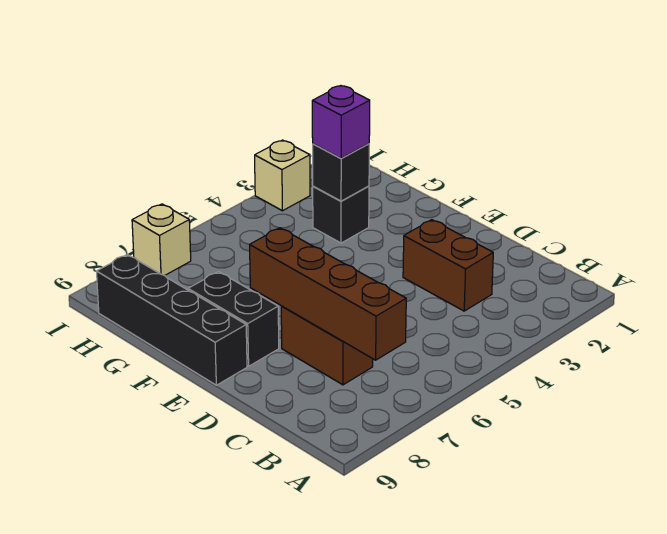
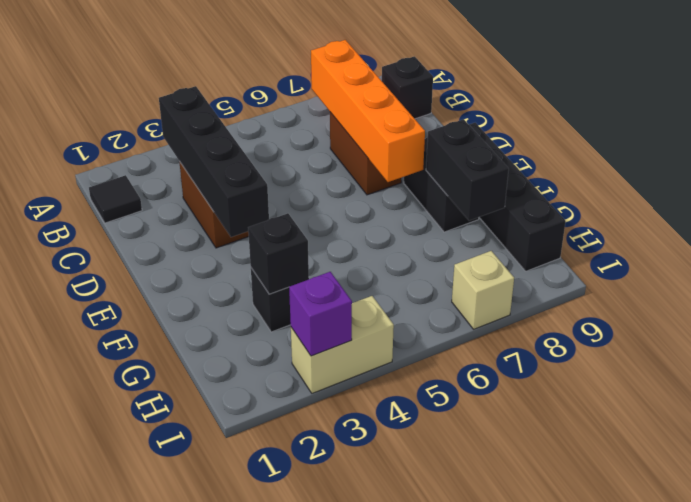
none -> black 1x1 tile [89,175,142,223]
none -> black 1x4 brick [159,86,269,237]
brown 1x4 brick [250,228,406,360] -> orange 1x4 brick [311,40,425,182]
none -> black 1x1 brick [382,57,433,119]
none -> black 1x2 brick [426,119,509,221]
purple 1x1 brick [312,86,370,158] -> purple 1x1 brick moved to [289,272,352,356]
tan 1x1 brick [255,140,310,211] -> tan 1x2 brick [291,296,394,393]

